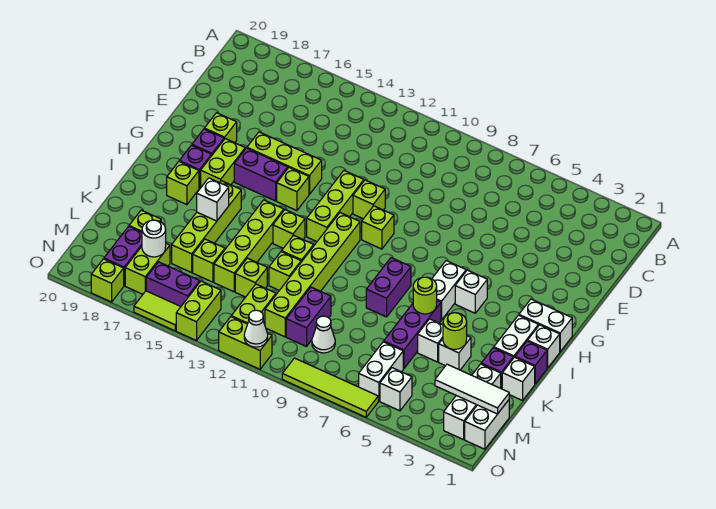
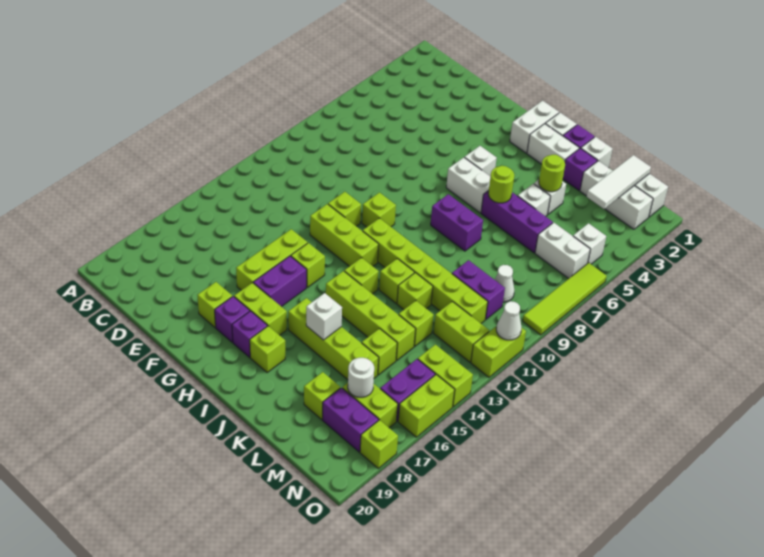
lime 1x2 tile [134,291,181,331] -> lime 1x2 brick [398,375,455,437]

